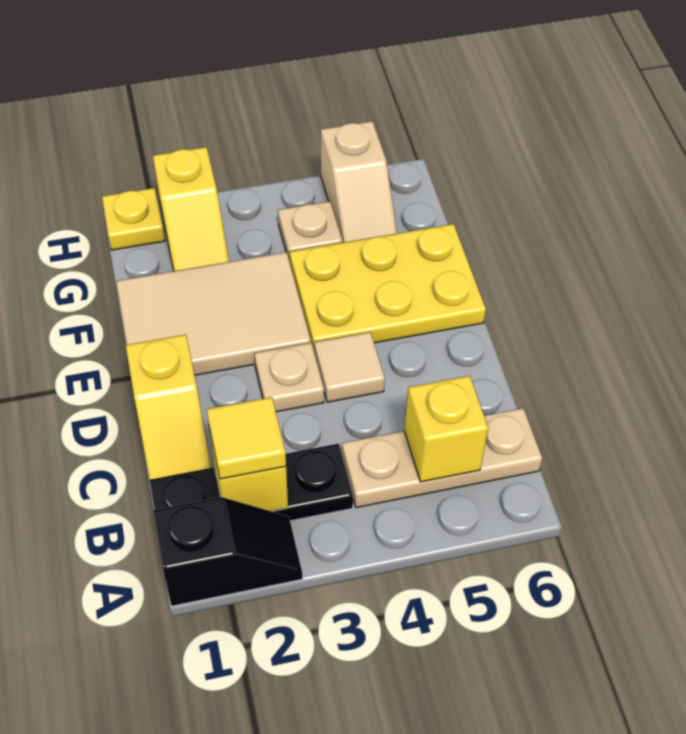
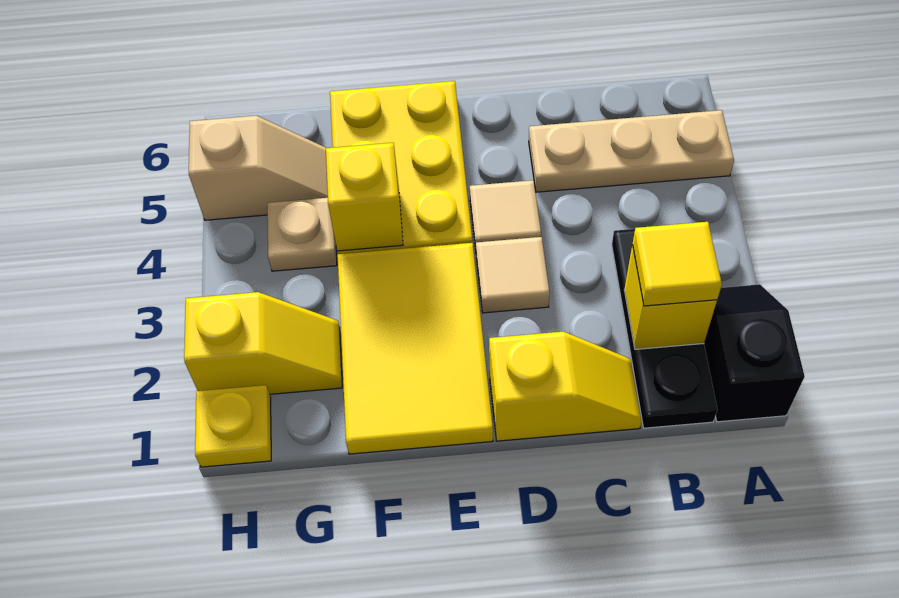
tan 1x3 plate [342,408,542,508] -> tan 1x3 plate turned to [529,110,734,192]
yellow 1x1 brick [404,376,488,482] -> yellow 1x1 brick moved to [326,143,403,251]
tan 1x1 plate [254,343,324,412] -> tan 1x1 tile [476,237,550,313]
tan 2x3 tile [116,252,311,375] -> yellow 2x3 tile [338,243,493,454]

